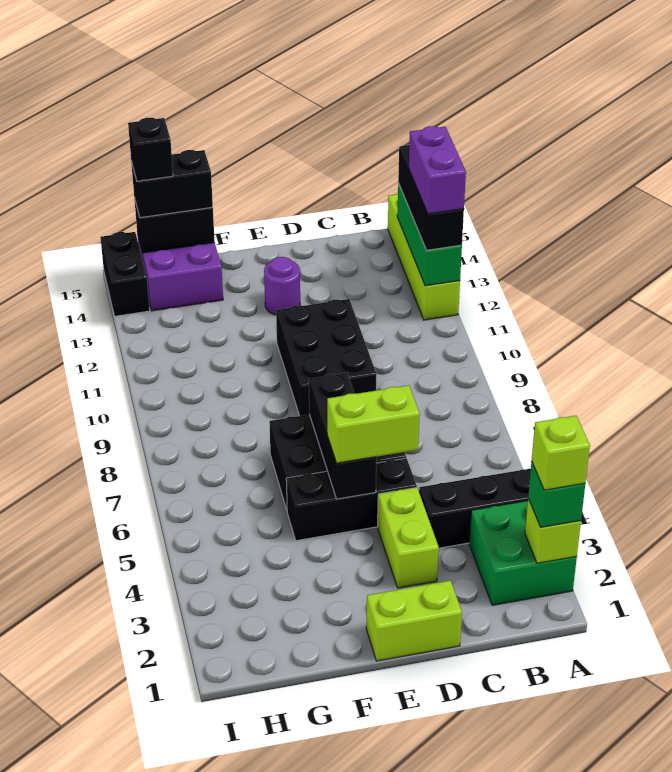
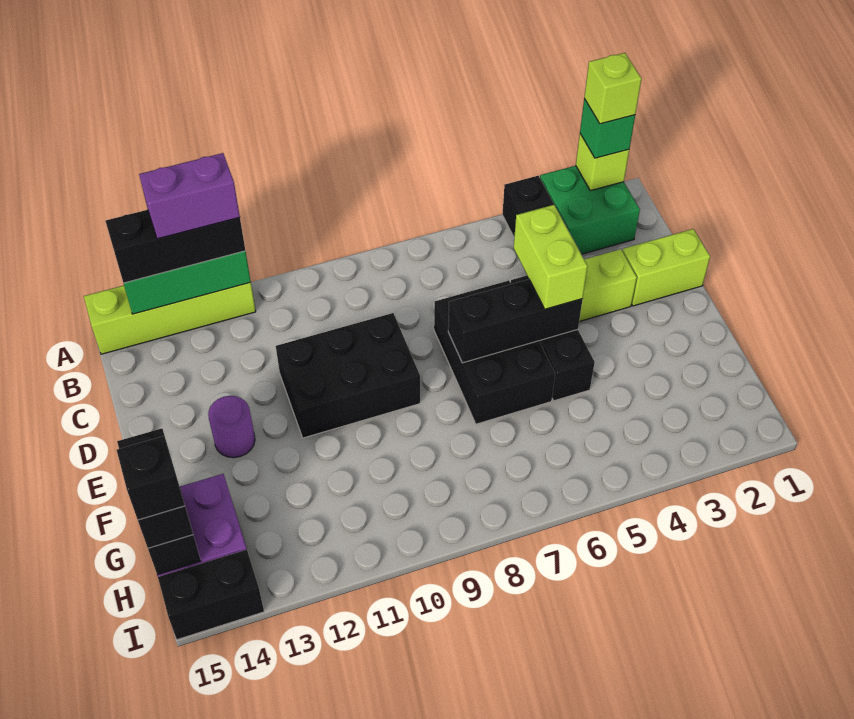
lime 1x2 brick [366,581,462,661] -> lime 1x2 brick turned to [622,229,710,306]

